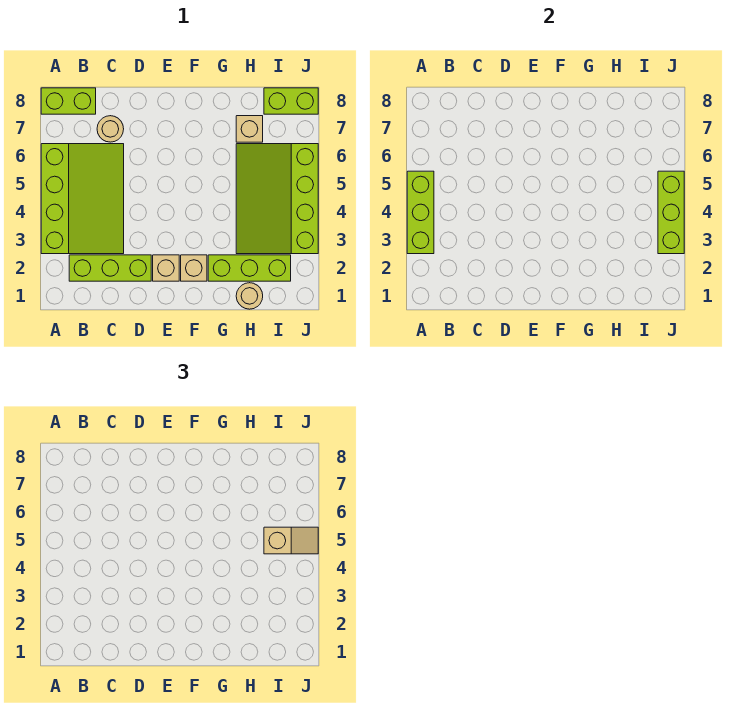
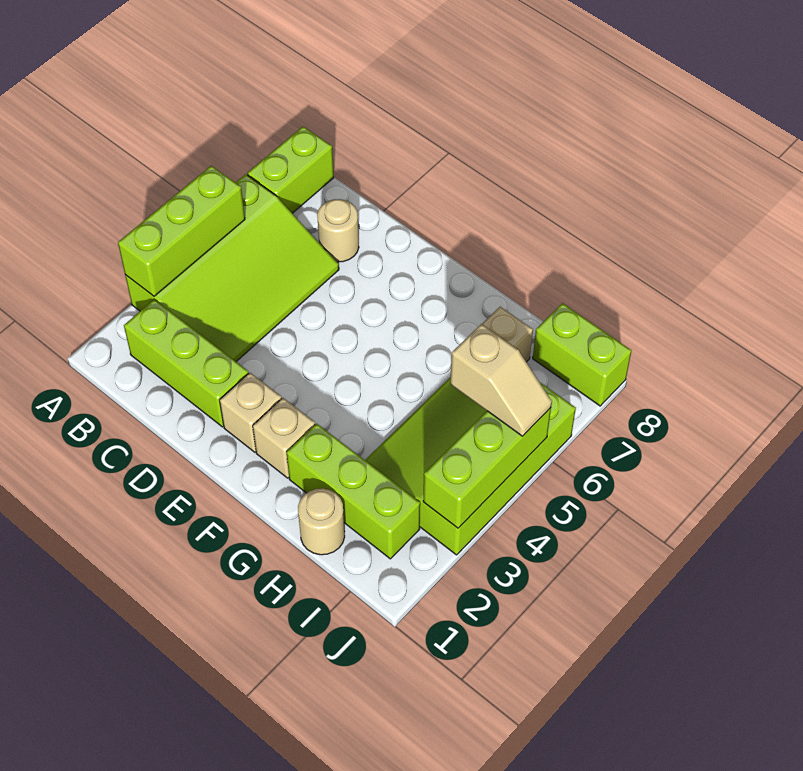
lime 1x2 brick [41,88,96,114] -> lime 1x2 brick turned to [247,126,334,213]

